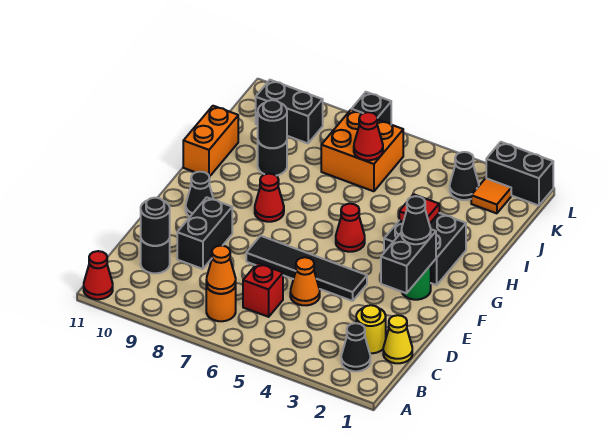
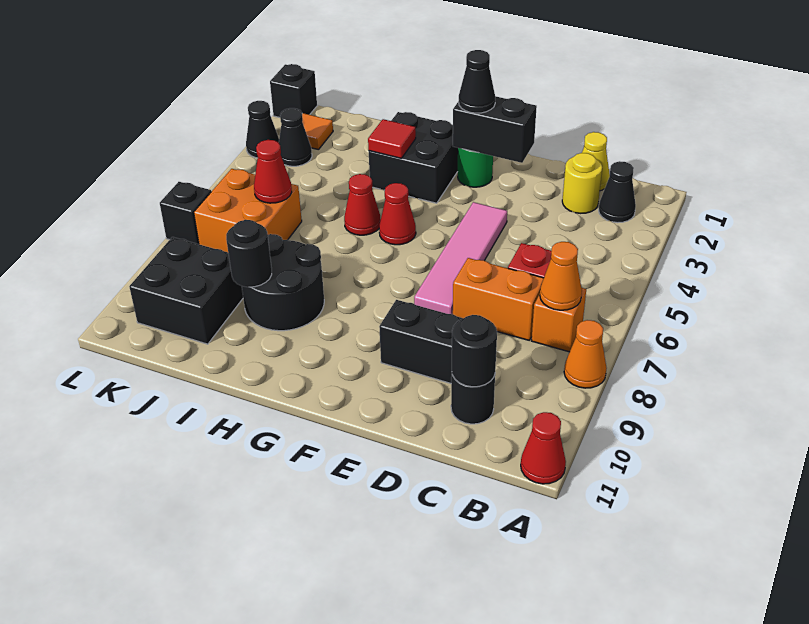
orange 1x1 round brick [206,286,236,321] -> orange 1x1 brick [532,288,586,352]
orange 1x1 cone [290,257,320,305] -> orange 1x1 cone moved to [564,320,607,388]
black 1x4 tile [246,236,367,301] -> pink 1x4 tile [414,202,507,314]
black 1x1 cone [186,172,214,217] -> black 1x1 cone moved to [246,101,279,158]
red 1x1 cone [255,174,284,222] -> red 1x1 cone moved to [344,174,381,235]
orange 1x2 brick [183,106,238,177] -> orange 1x2 brick moved to [453,258,544,340]
black 1x1 round brick [258,141,287,175] -> black 2x2 round brick [242,234,324,331]
black 1x2 brick [256,80,323,143] -> black 2x2 brick [129,237,243,344]
black 1x2 brick [486,142,553,206] -> black 1x1 brick [270,64,317,118]

